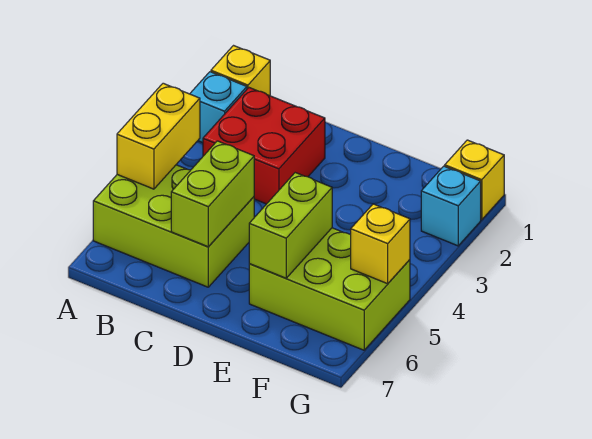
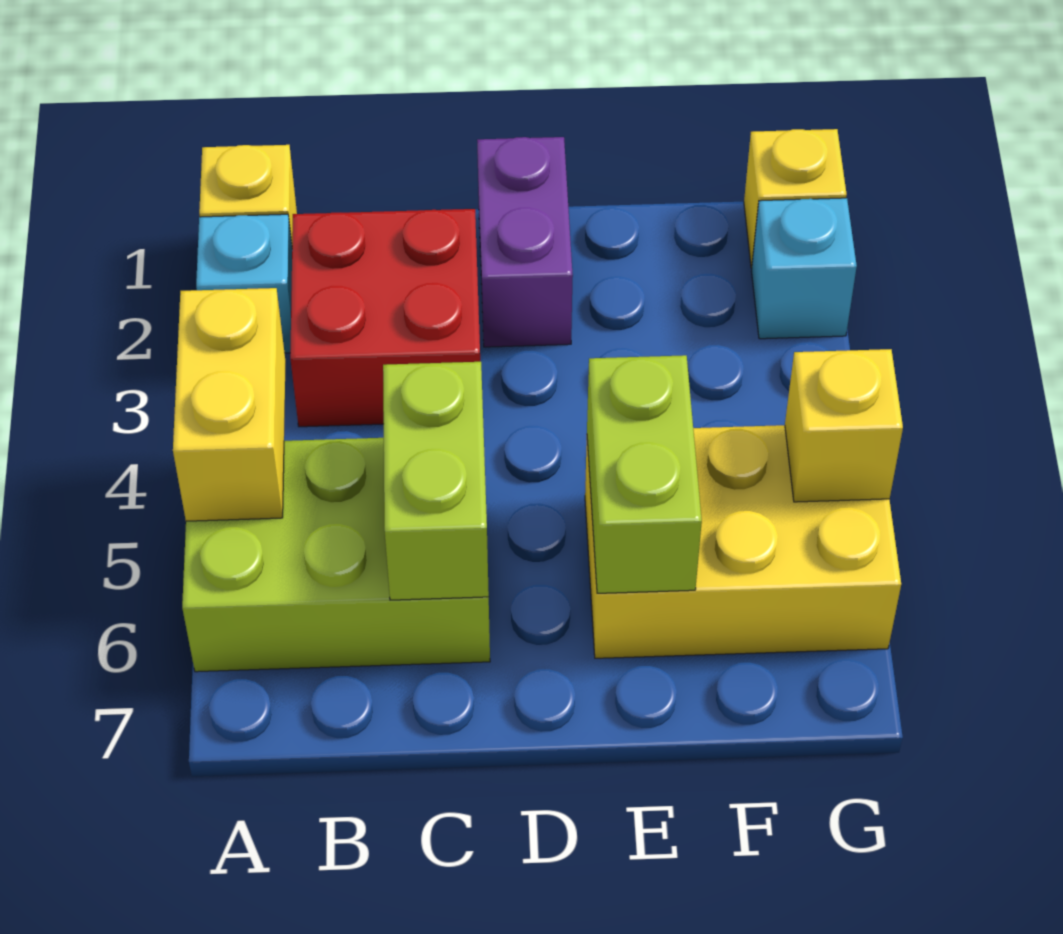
none -> purple 1x2 brick [477,137,573,347]
lime 2x3 brick [249,228,410,350] -> yellow 2x3 brick [585,425,901,658]

